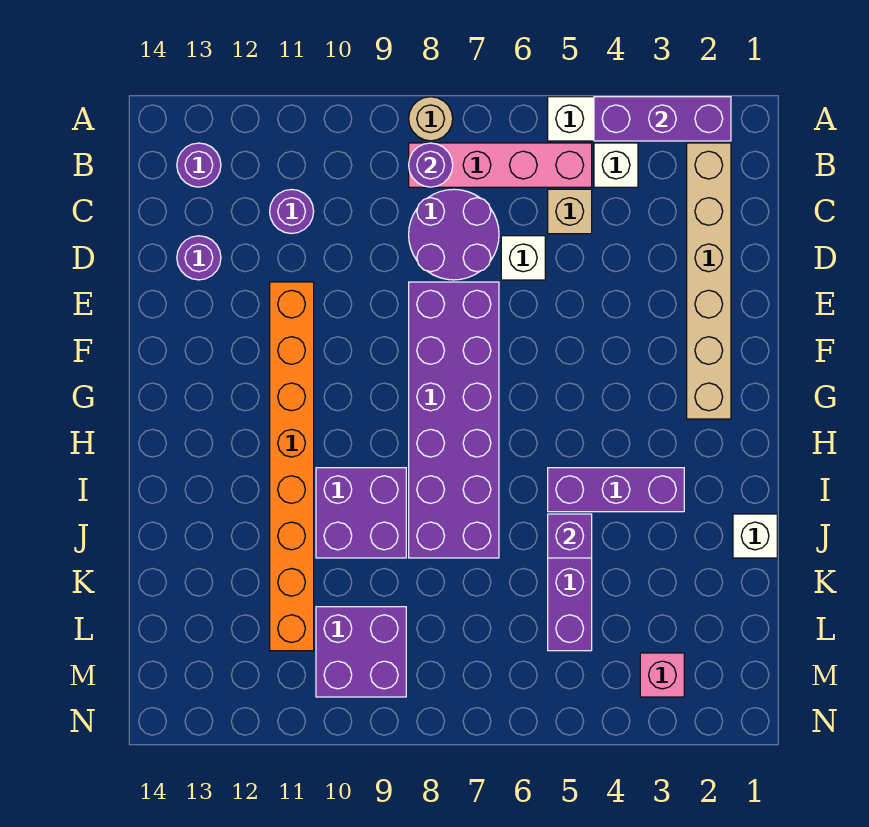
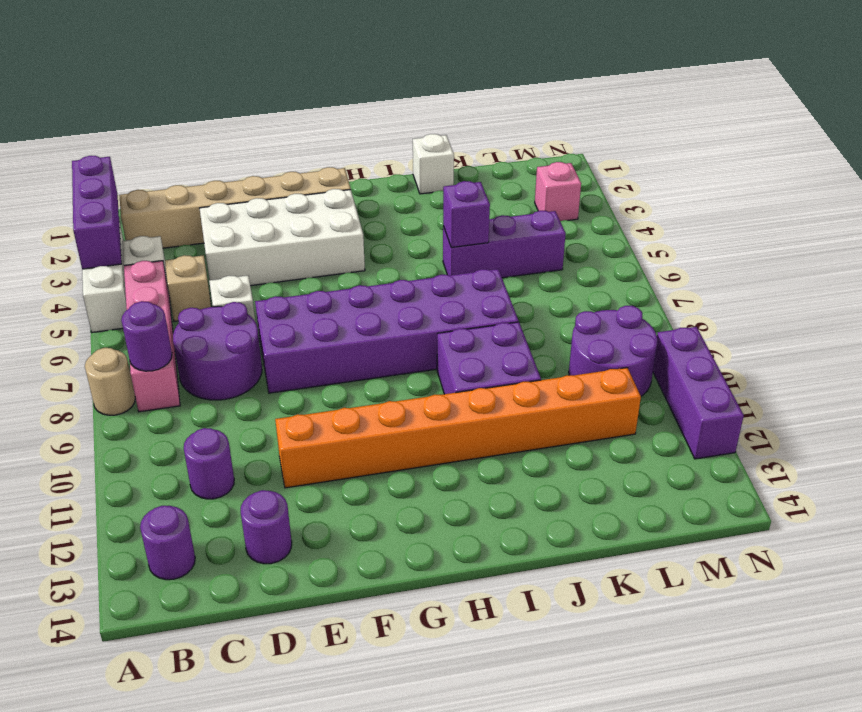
none -> white 2x4 brick [200,189,365,286]
purple 1x3 brick [548,468,684,512] -> purple 1x3 brick moved to [653,327,744,459]
purple 2x2 brick [316,607,406,697] -> purple 2x2 round brick [569,306,658,396]

